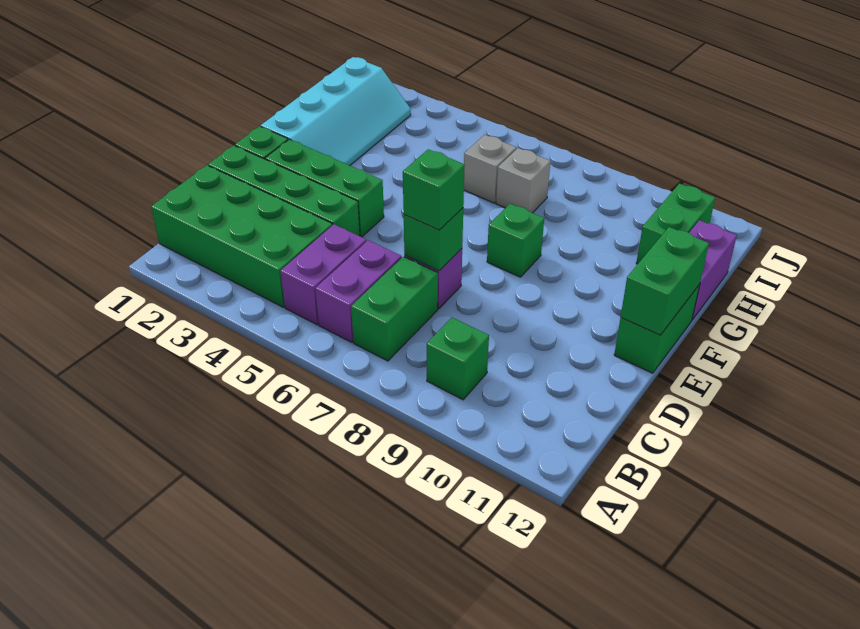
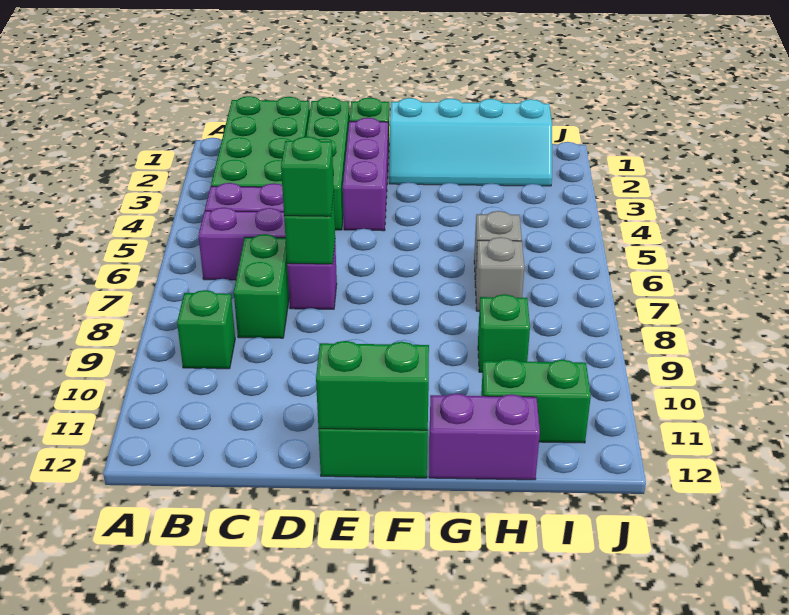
green 1x2 brick [351,257,438,361] -> green 1x2 brick turned to [234,234,289,338]
green 1x3 brick [265,139,384,237] -> purple 1x3 brick [343,118,388,231]
green 1x1 brick [487,204,544,277] -> green 1x1 brick moved to [478,294,530,372]

